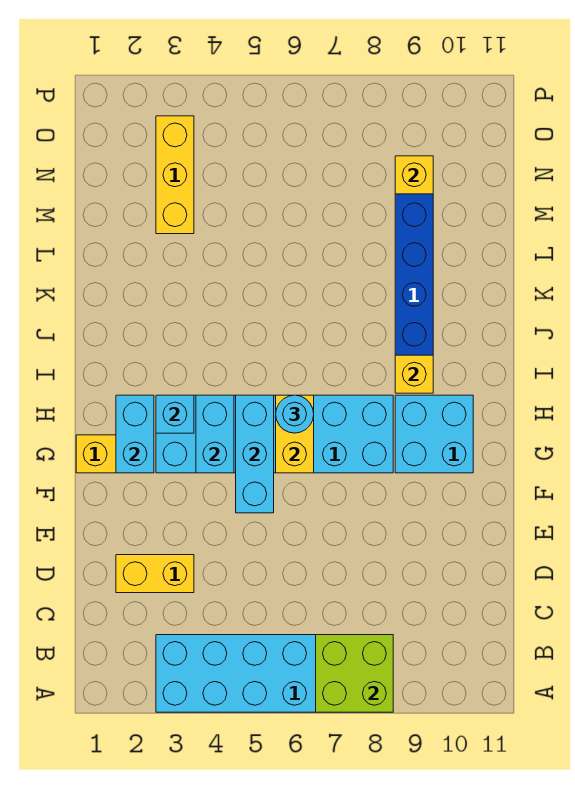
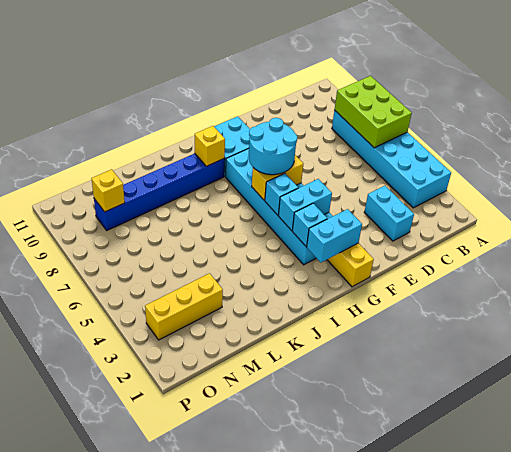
lime 2x2 brick [316,635,393,712] -> lime 2x3 brick [334,76,412,148]
yellow 1x2 brick [116,555,194,593] -> cyan 1x2 brick [364,186,414,241]
cyan 1x3 brick [236,395,274,513] -> cyan 1x1 brick [265,173,298,215]
cyan 1x1 round brick [276,395,314,433] -> cyan 2x2 round brick [248,118,297,175]

